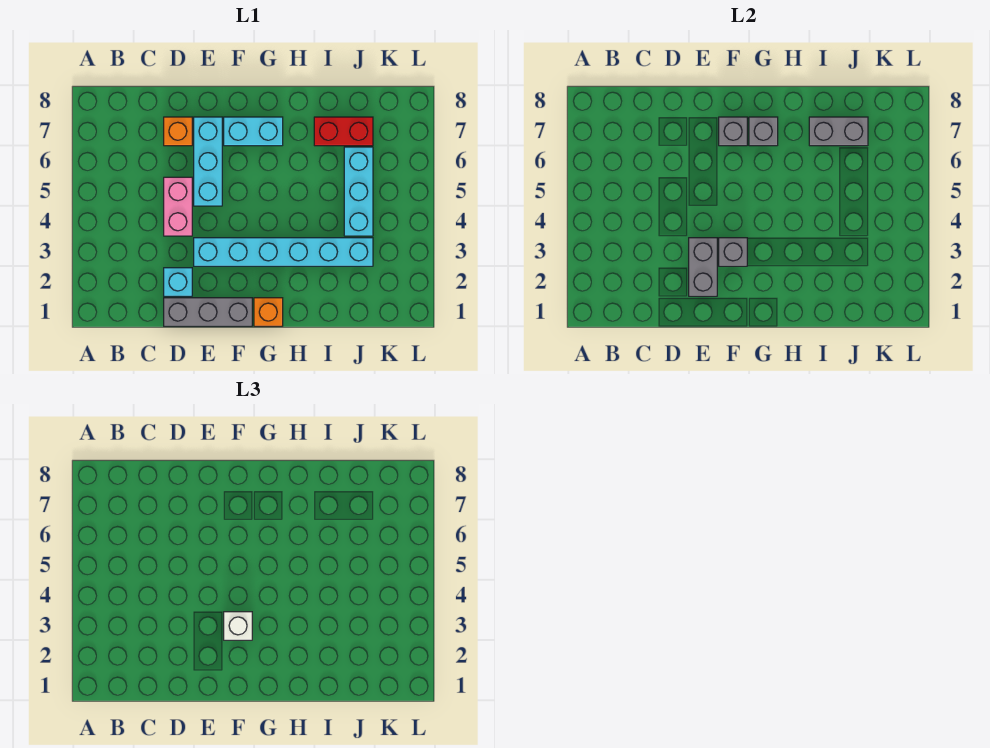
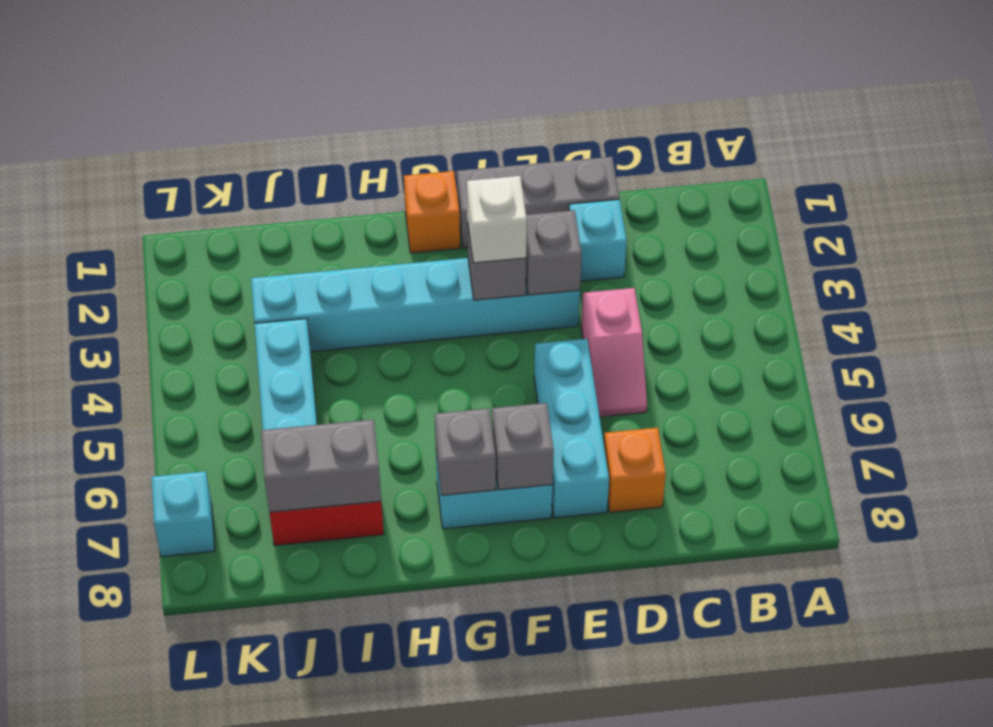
pink 1x2 brick [164,177,192,236] -> pink 1x2 slope [581,288,647,417]
grey 1x2 brick [689,238,717,296] -> grey 1x1 brick [526,210,582,295]
none -> cyan 1x1 brick [152,471,215,557]

